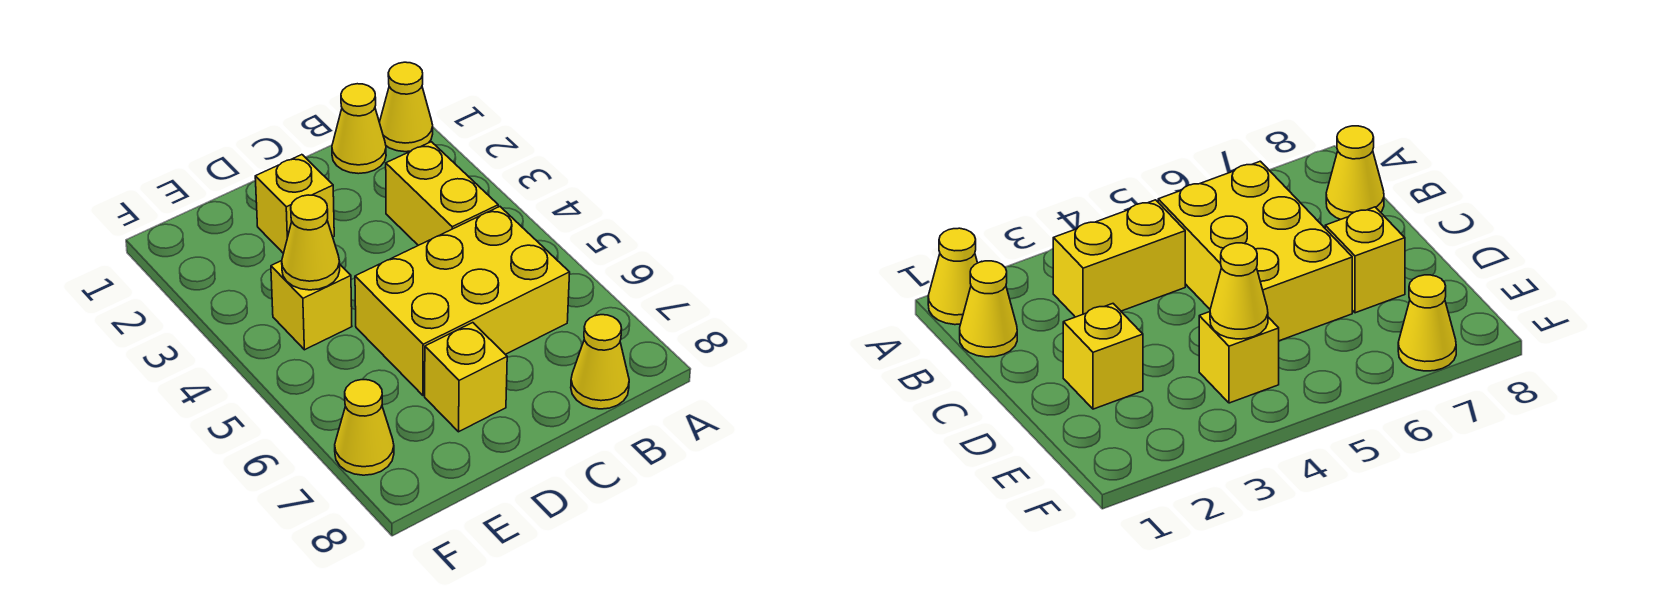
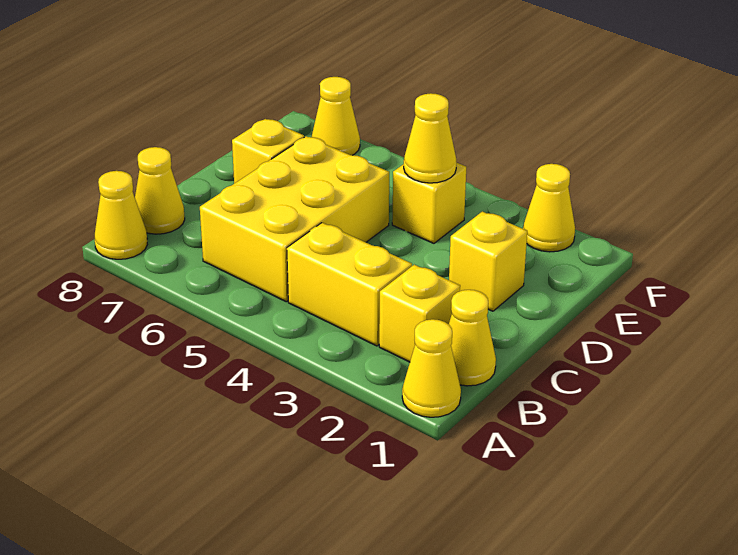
none -> yellow 1x1 cone [95,171,147,259]
none -> yellow 1x1 brick [379,265,460,362]
none -> yellow 1x1 cone [523,164,575,252]

